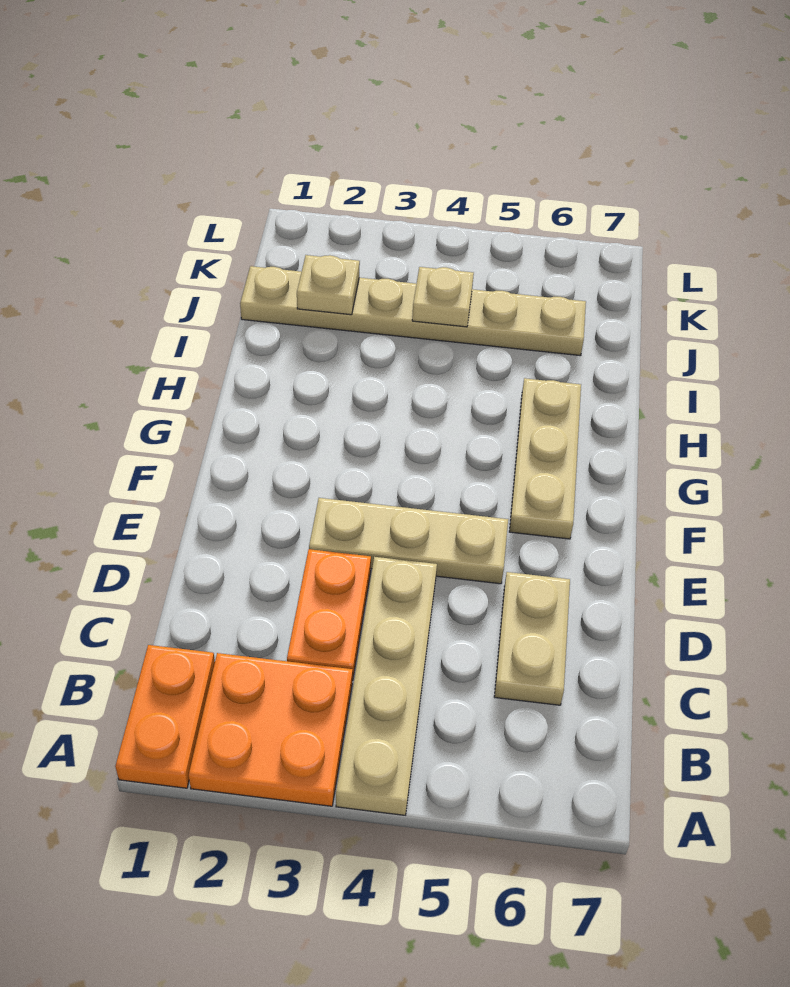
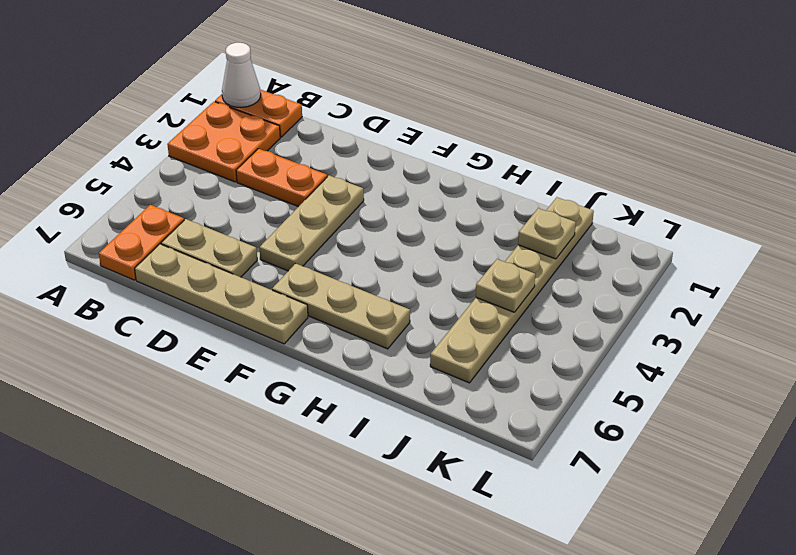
none -> white 1x1 cone [222,43,261,107]
tan 1x4 plate [336,557,437,815] -> tan 1x4 plate moved to [135,244,308,344]
none -> orange 1x2 plate [99,205,184,280]

